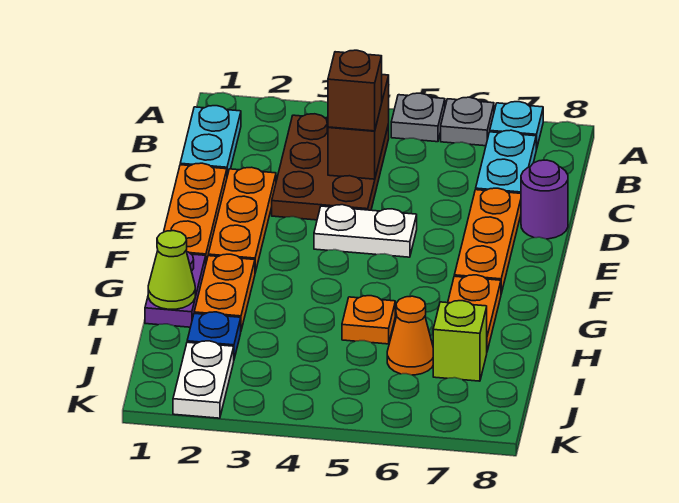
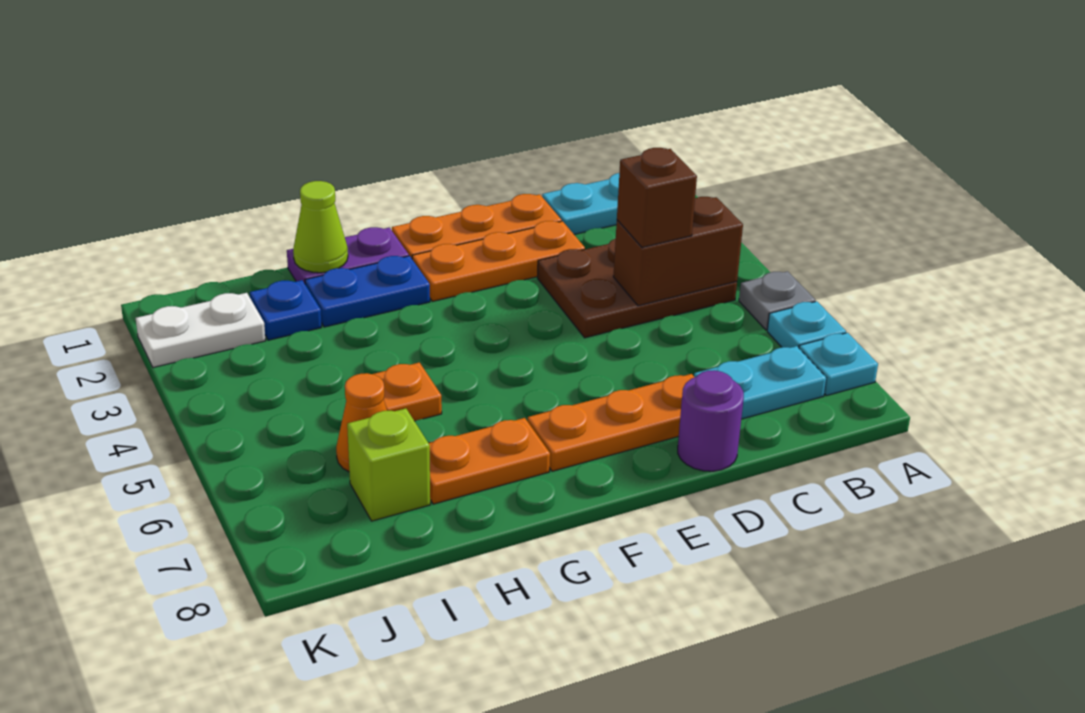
grey 1x1 plate [441,97,494,146] -> cyan 1x1 plate [767,301,846,348]
white 1x2 plate [314,205,417,257] -> none
orange 1x2 plate [194,254,255,330] -> blue 1x2 plate [305,256,430,327]

